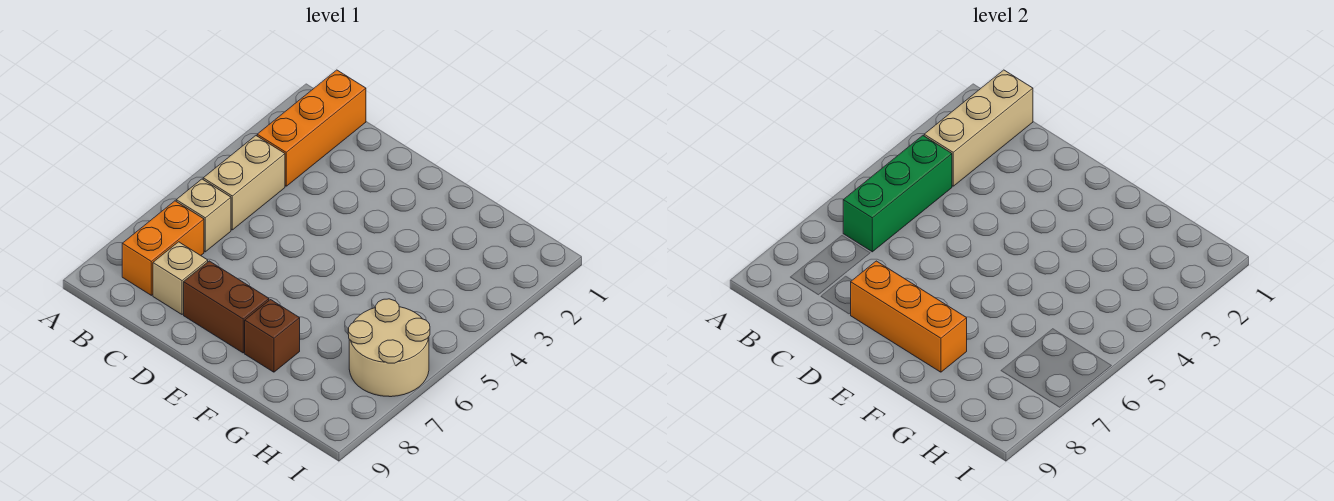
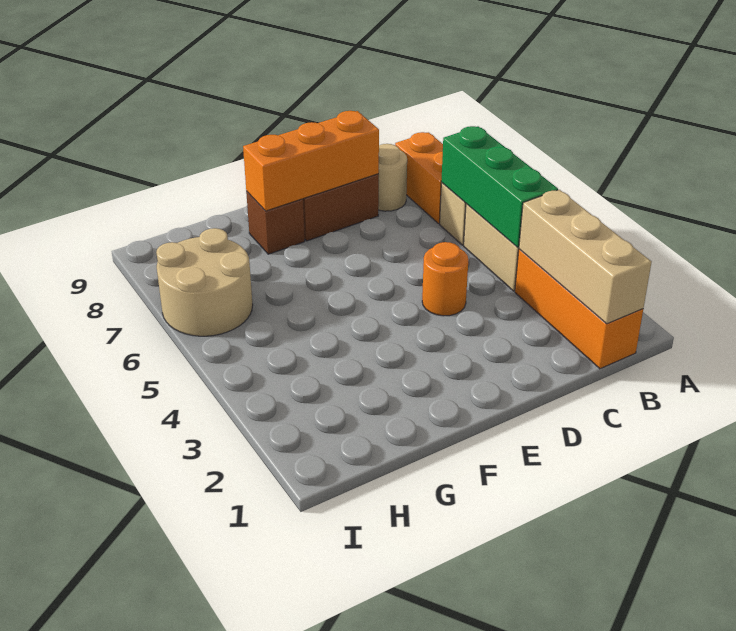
tan 1x1 brick [153,242,208,314] -> tan 1x1 round brick [378,144,407,211]
none -> orange 1x1 round brick [422,242,468,316]

